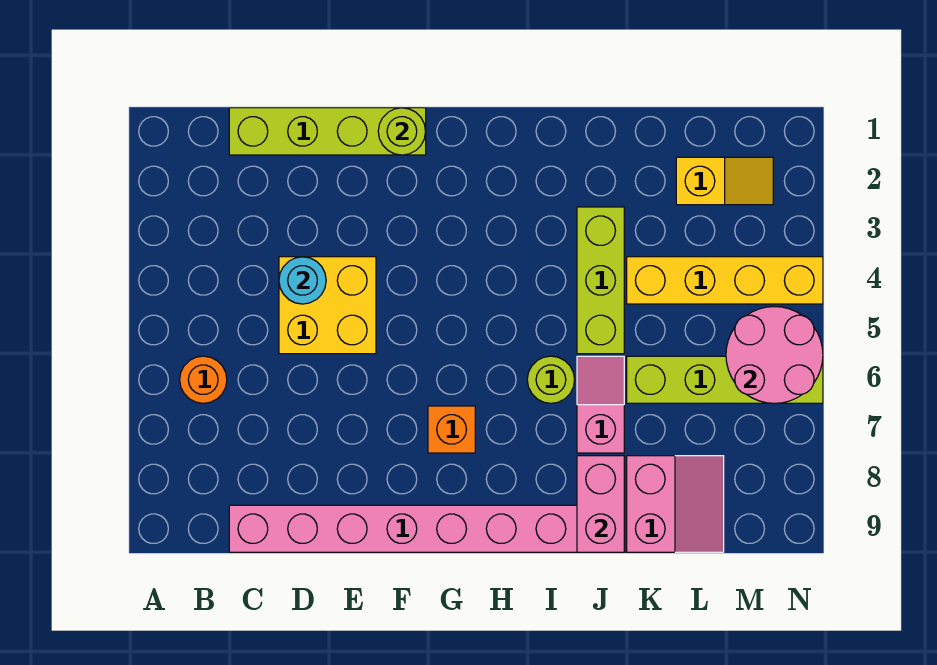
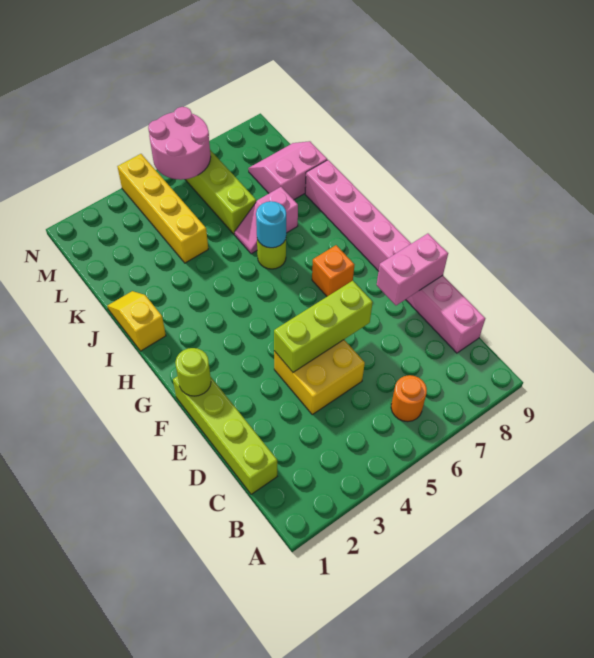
cyan 1x1 round brick [279,257,326,304] -> cyan 1x1 round brick moved to [256,201,286,248]
lime 1x3 brick [577,207,624,354] -> lime 1x3 brick moved to [274,281,373,372]
pink 1x2 brick [577,456,624,552] -> pink 1x2 brick moved to [377,234,448,305]
yellow 1x2 slope [676,157,773,205] -> yellow 1x2 slope moved to [107,291,166,351]

